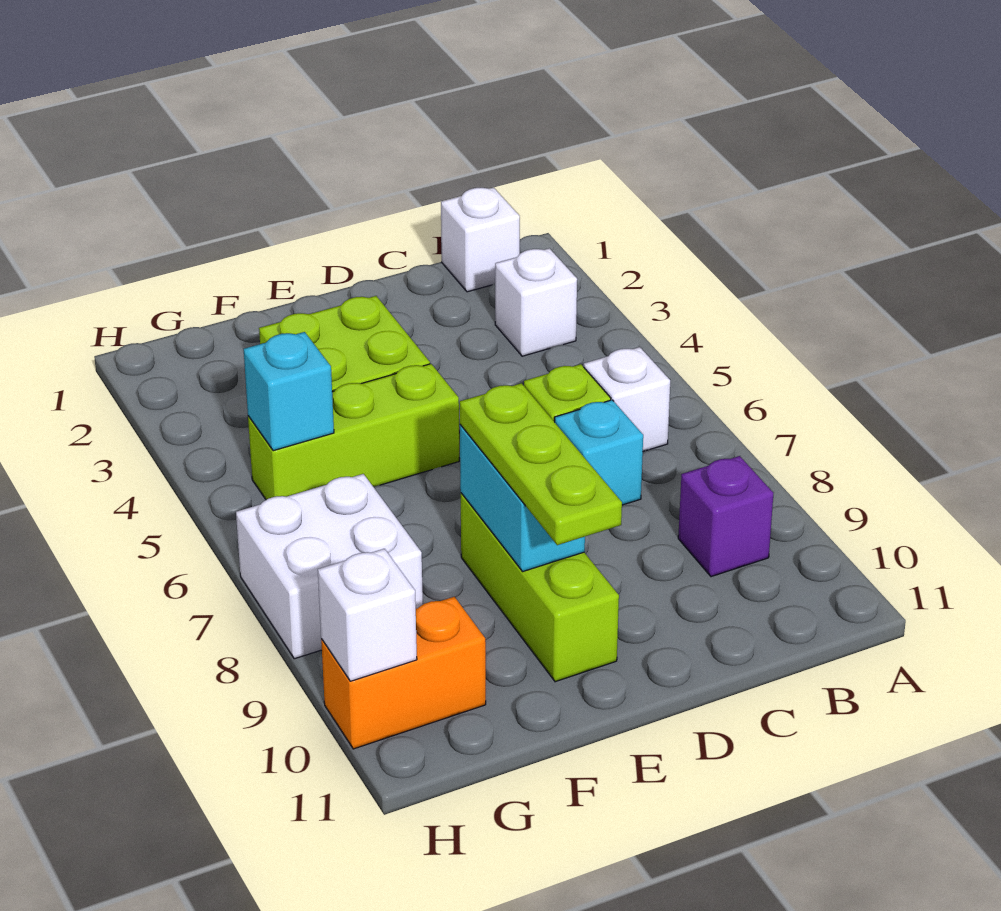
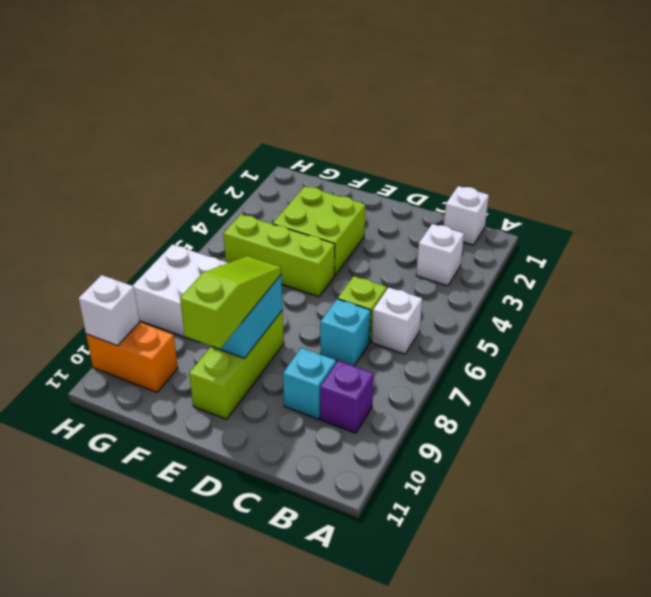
lime 1x3 plate [460,383,622,545] -> lime 1x3 slope [180,256,281,349]
cyan 1x1 brick [244,332,334,451] -> cyan 1x1 brick moved to [283,348,336,419]

